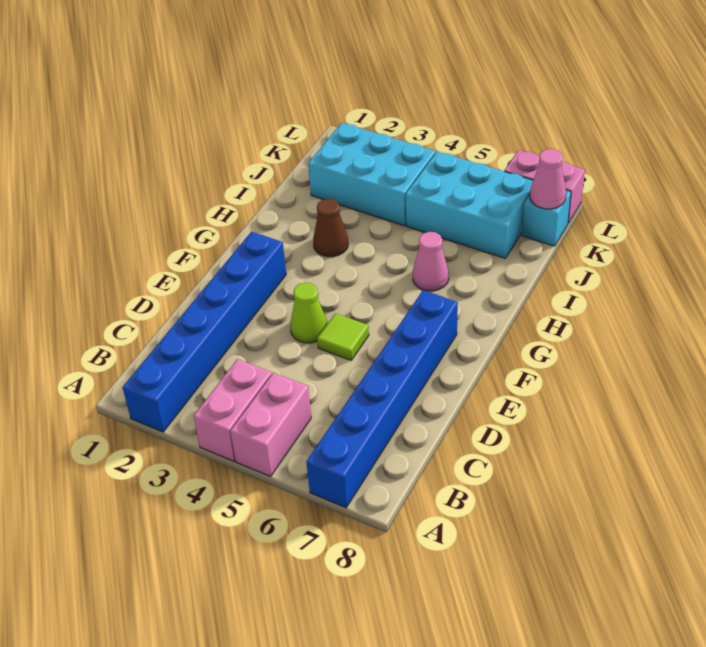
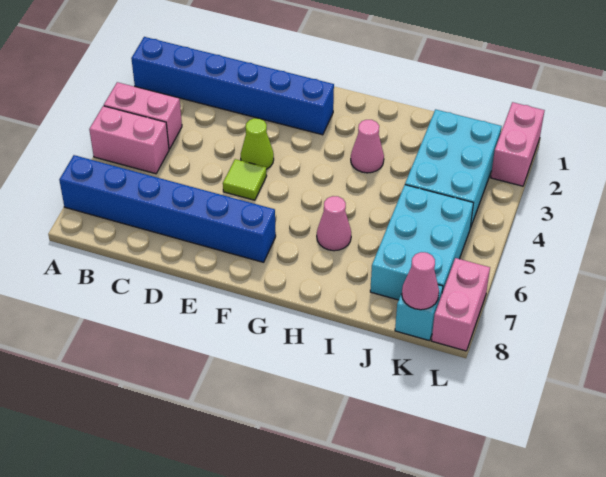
brown 1x1 cone [313,199,348,257] -> pink 1x1 cone [351,120,384,173]
none -> pink 1x2 brick [491,102,545,186]

